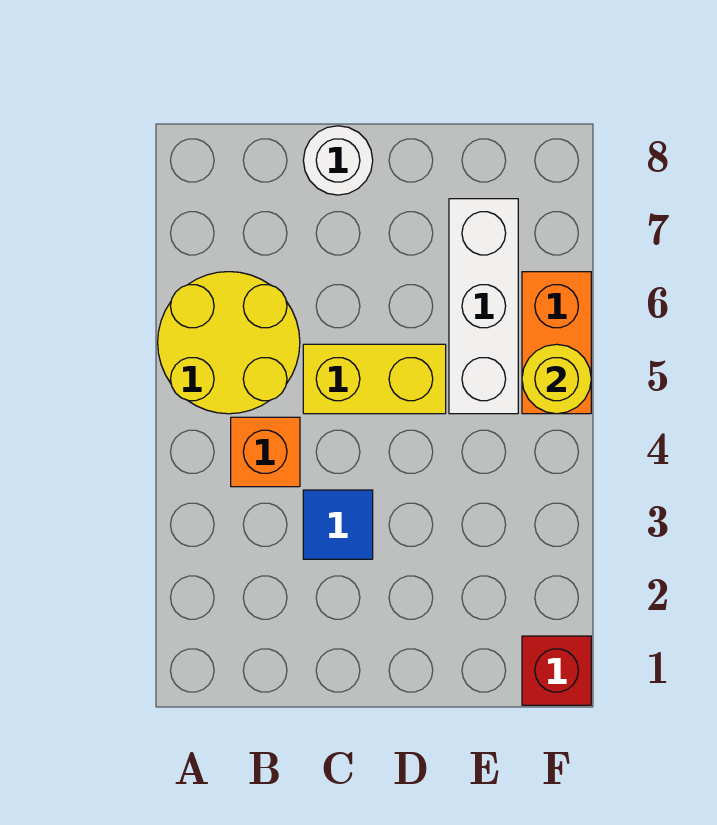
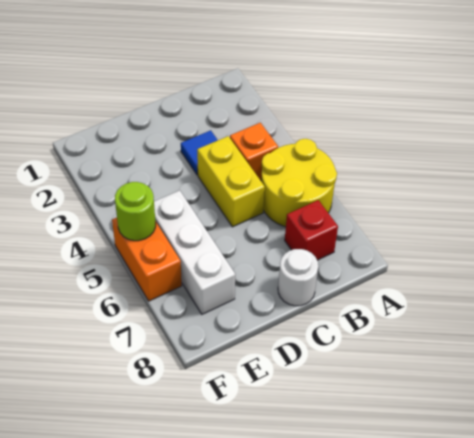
yellow 1x2 brick [303,344,446,414] -> yellow 1x2 brick turned to [197,136,265,227]
red 1x1 brick [522,636,591,705] -> red 1x1 brick moved to [285,200,338,260]
yellow 1x1 round brick [522,344,591,414] -> lime 1x1 round brick [115,182,156,241]

